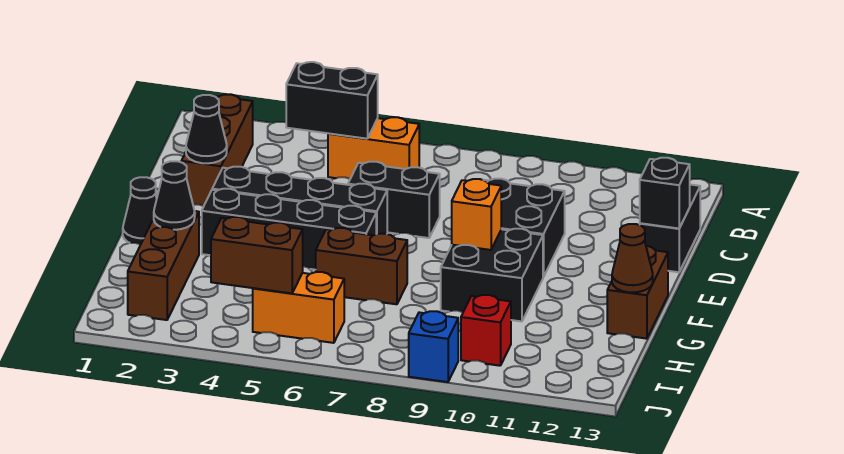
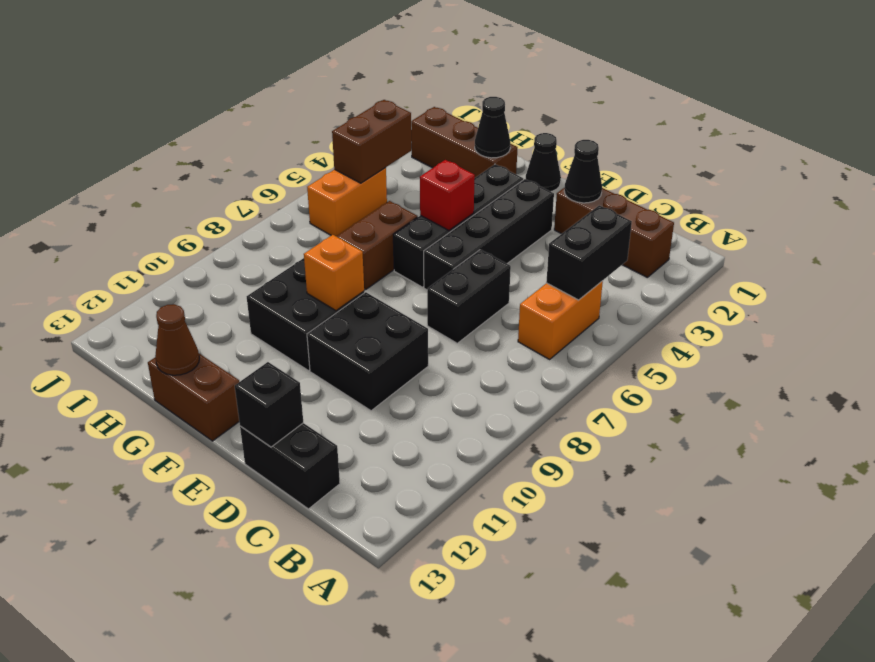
red 1x1 brick [461,295,511,366] -> red 1x1 brick moved to [420,160,475,230]
blue 1x1 brick [409,311,458,382] -> none

